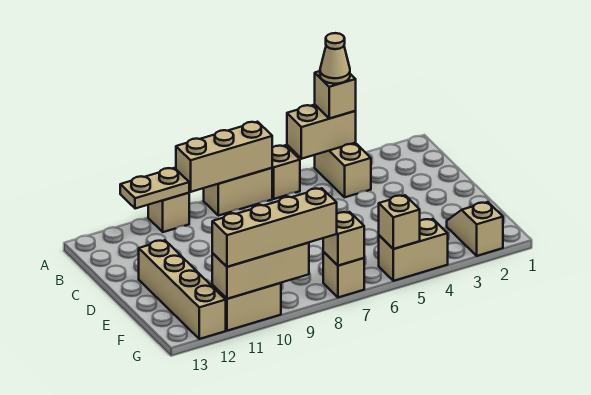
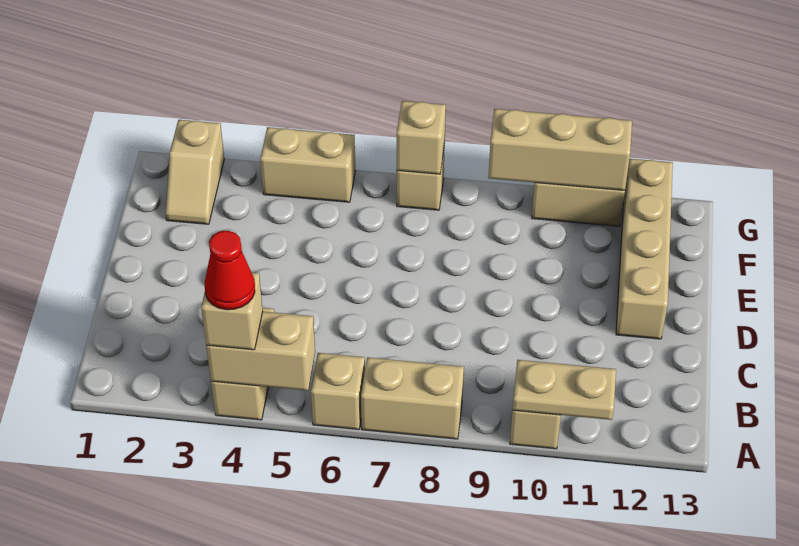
tan 1x1 cone [320,33,350,84] -> red 1x1 cone [205,231,255,310]
tan 1x3 brick [176,122,272,192] -> none
tan 1x1 brick [379,195,420,249] -> none
tan 1x4 brick [212,188,337,267] -> none

